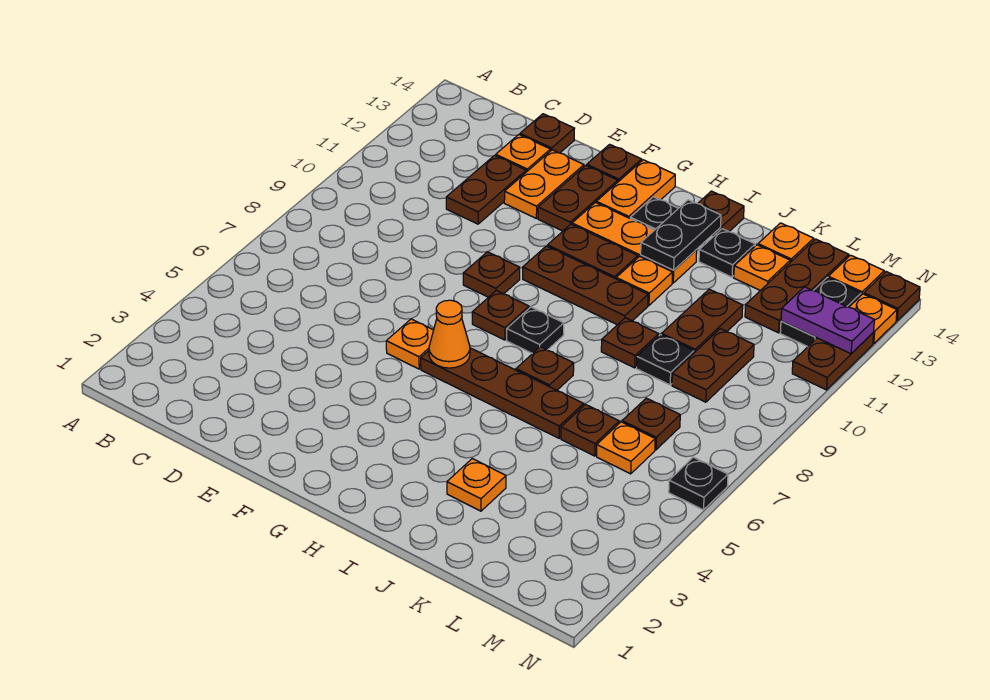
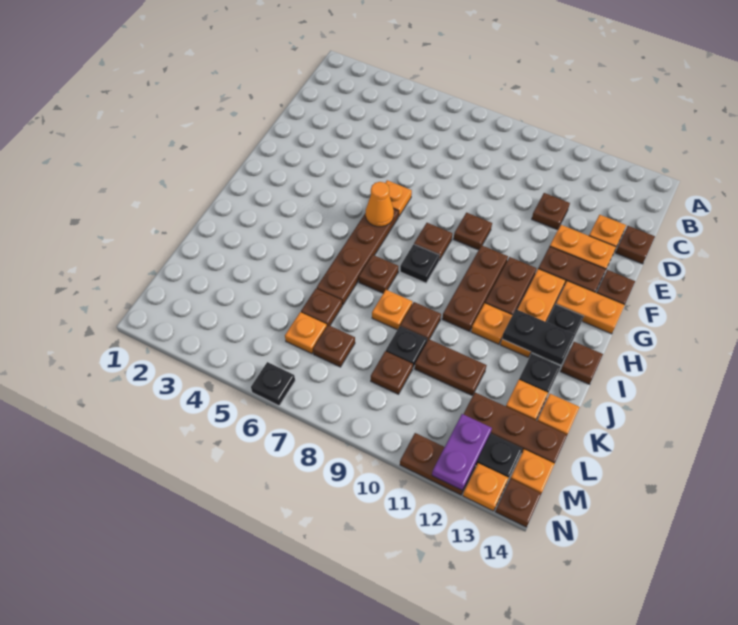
brown 1x2 plate [446,155,526,224] -> brown 1x1 plate [532,193,570,230]
orange 1x1 plate [447,459,506,511] -> orange 1x1 plate moved to [372,290,412,330]
brown 1x2 plate [672,329,754,402] -> brown 1x1 plate [371,351,413,394]

